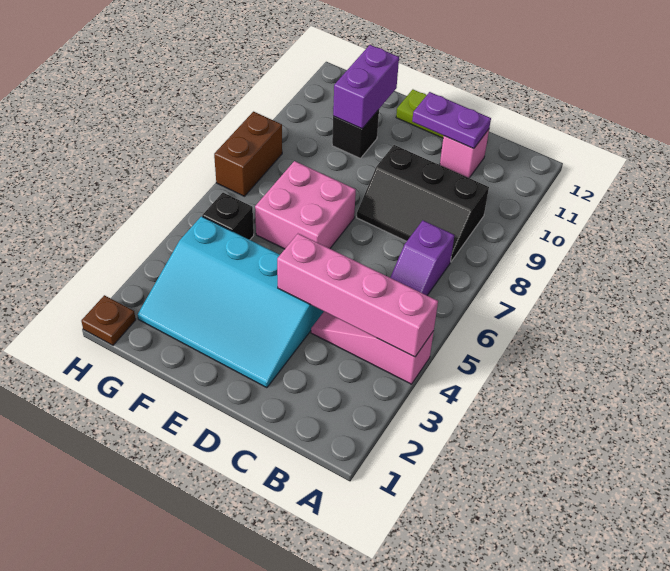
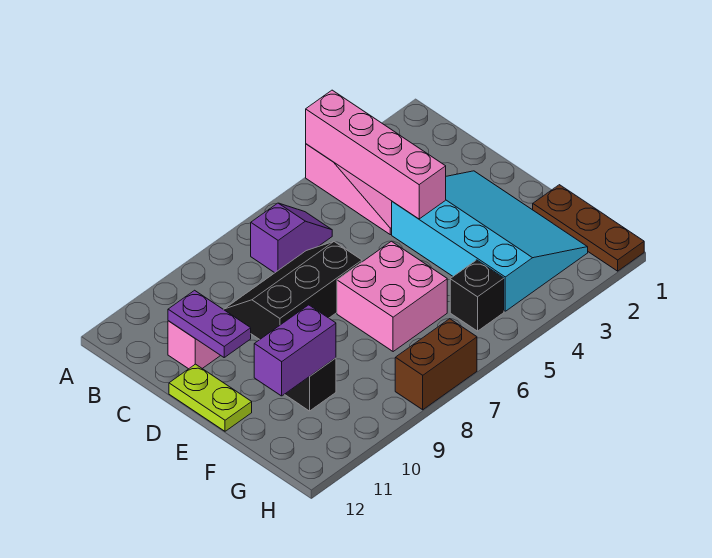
black 2x3 slope [357,145,489,262] -> black 2x3 slope turned to [224,242,362,339]
brown 1x1 plate [81,295,136,345] -> brown 1x3 plate [533,185,644,271]

